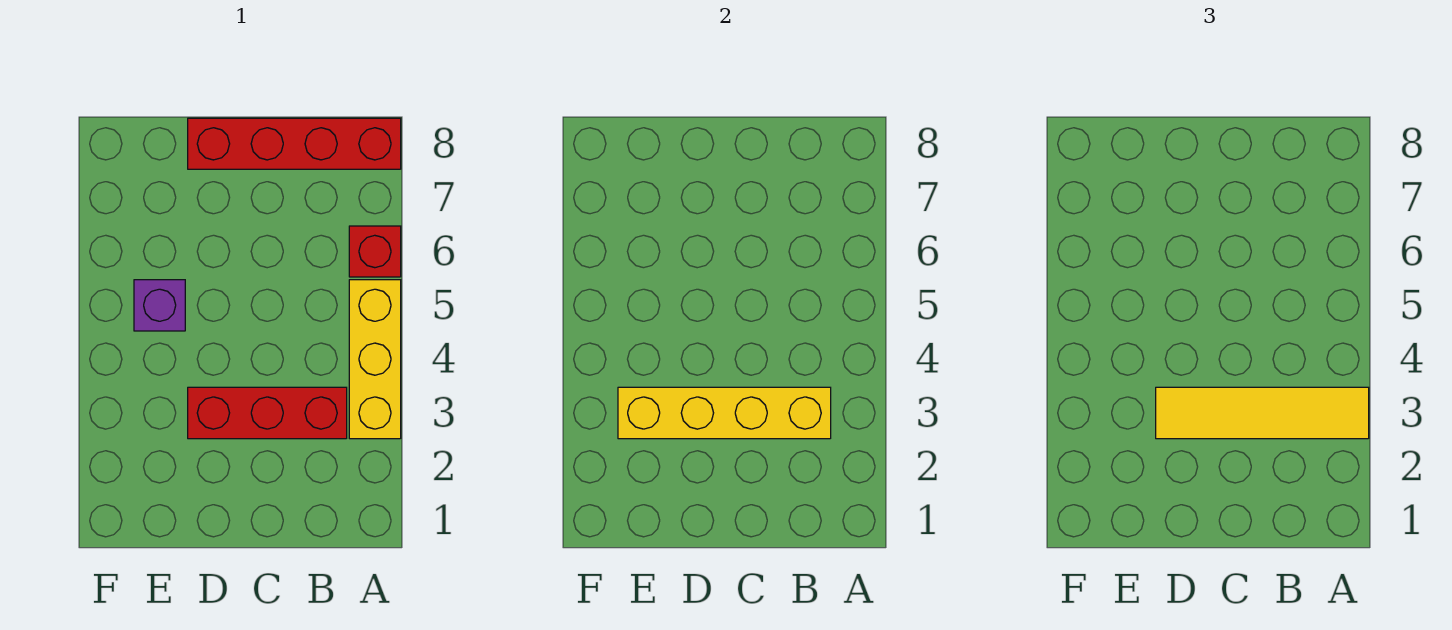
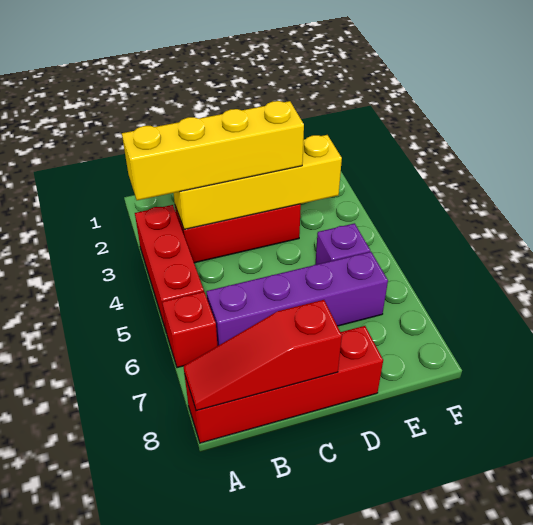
yellow 1x3 brick [349,280,401,439] -> red 1x3 brick [135,205,204,333]
yellow 1x4 tile [1156,387,1369,439] -> yellow 1x4 brick [122,101,304,200]
none -> red 1x3 slope [183,300,342,411]
none -> purple 1x4 brick [206,252,388,346]

